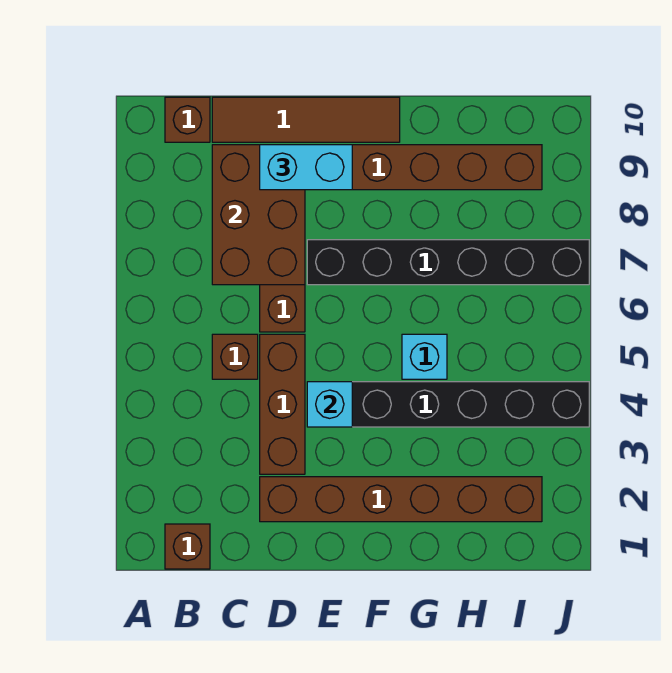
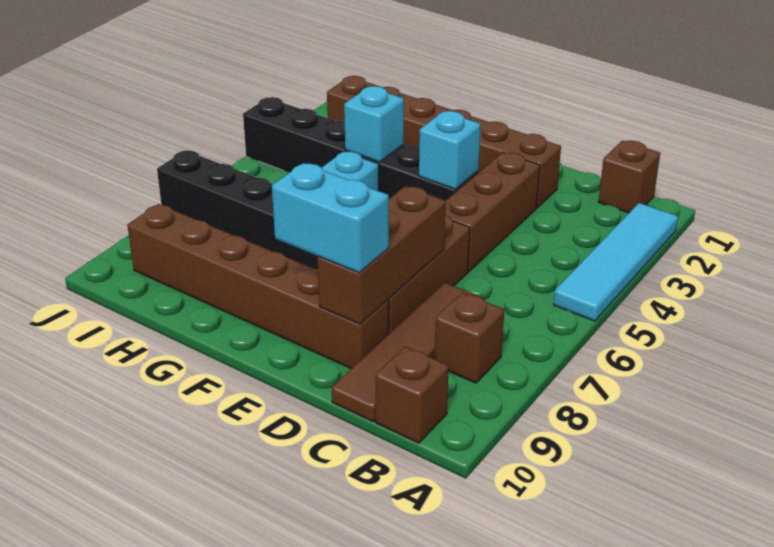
none -> cyan 1x4 tile [554,203,678,321]
brown 1x1 brick [212,334,258,379] -> brown 1x1 brick moved to [434,292,504,383]
brown 2x3 brick [212,145,305,285] -> brown 1x3 brick [317,186,446,324]
brown 1x4 tile [212,97,400,142] -> brown 1x4 tile turned to [332,283,485,422]
none -> cyan 1x1 brick [344,86,404,162]

